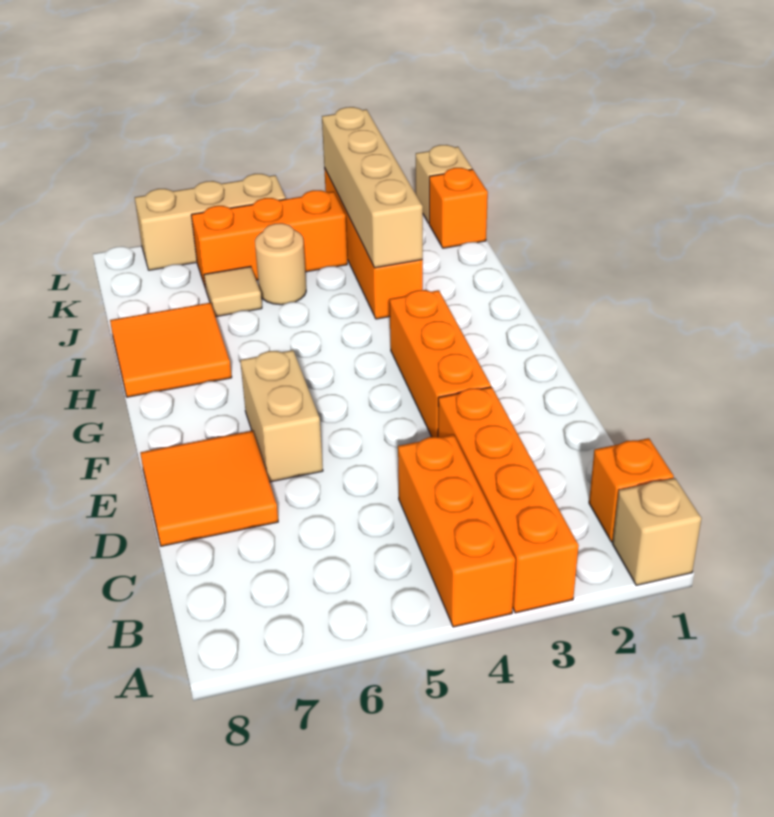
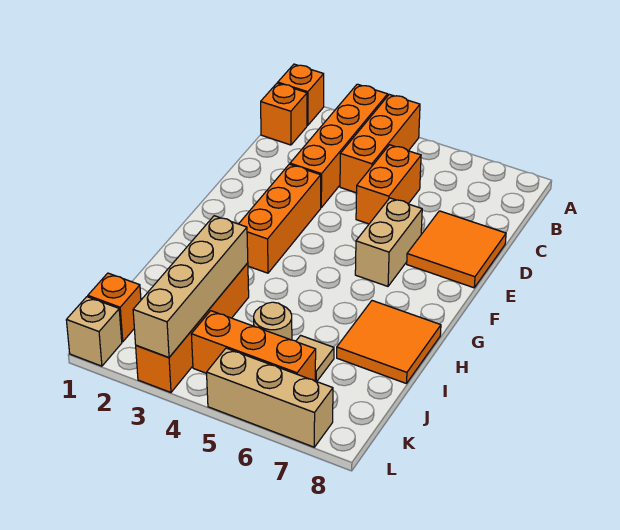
tan 1x1 brick [612,478,701,585] -> orange 1x1 brick [278,64,324,125]
none -> orange 1x2 brick [356,145,421,224]

